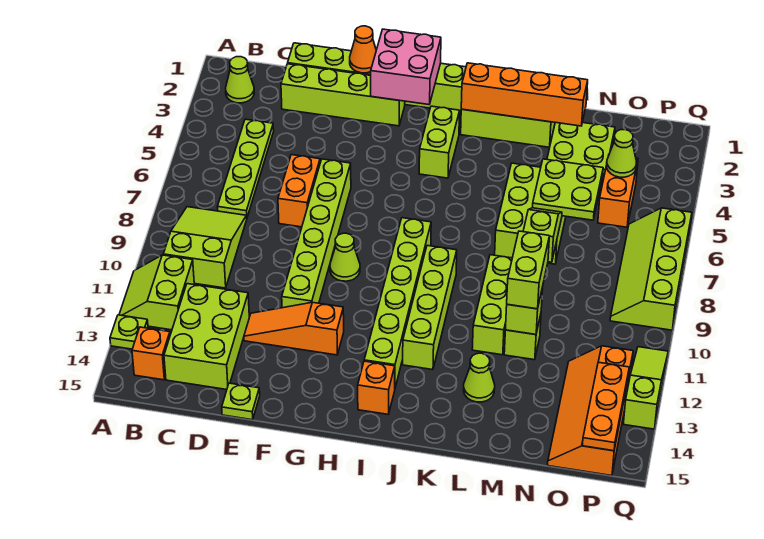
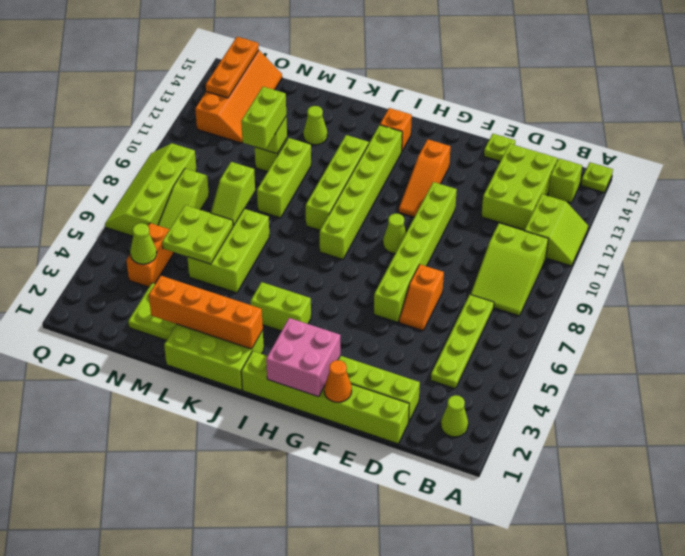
lime 1x1 plate [110,315,148,349] -> lime 1x1 plate moved to [581,162,613,192]
orange 1x1 brick [132,327,170,380] -> lime 1x1 brick [548,158,582,203]
orange 1x2 brick [278,155,320,227] -> orange 1x2 slope [399,265,444,331]
orange 1x3 slope [244,302,344,355] -> orange 1x3 slope turned to [399,139,451,217]
lime 1x2 brick [419,106,460,178] -> lime 1x2 brick turned to [251,282,311,331]
lime 2x4 slope [610,208,692,330] -> lime 2x4 slope turned to [105,143,197,236]
lime 1x3 slope [623,347,668,429] -> lime 1x3 slope moved to [158,169,209,229]

